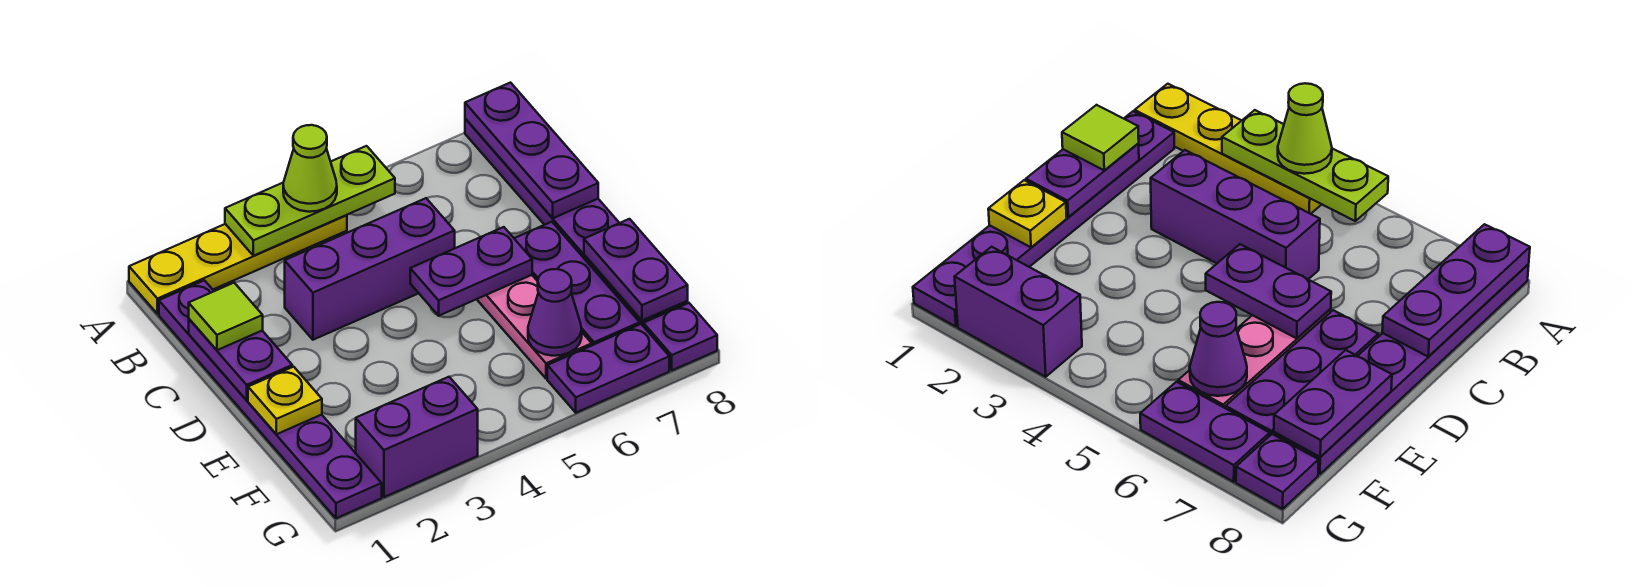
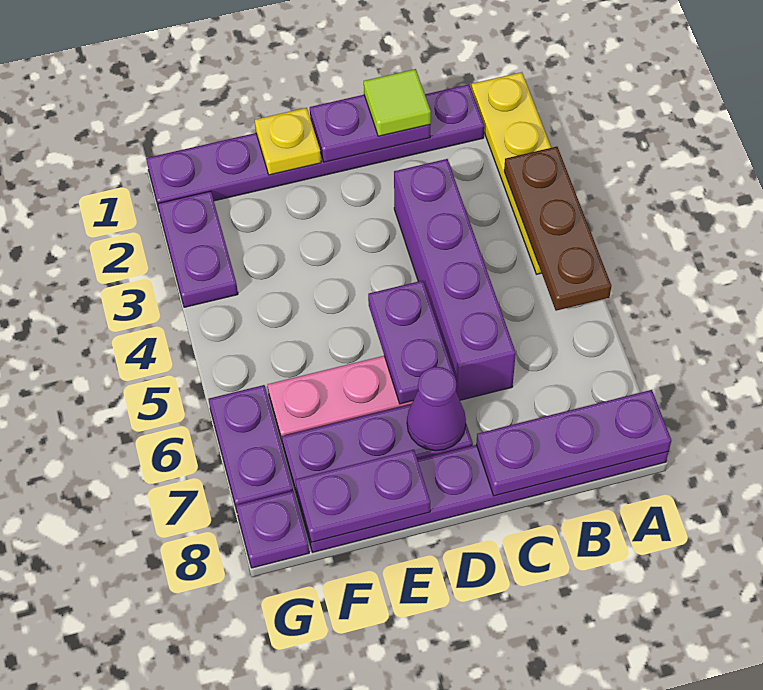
lime 1x3 plate [225,146,395,256] -> brown 1x3 plate [504,147,611,311]
lime 1x1 cone [283,125,337,212] -> none
purple 1x3 brick [285,198,455,340] -> purple 1x4 brick [394,159,516,400]
purple 1x1 cone [528,269,582,356] -> purple 1x1 cone moved to [407,367,466,451]
purple 1x2 brick [356,377,478,497] -> purple 1x2 plate [158,191,238,307]

